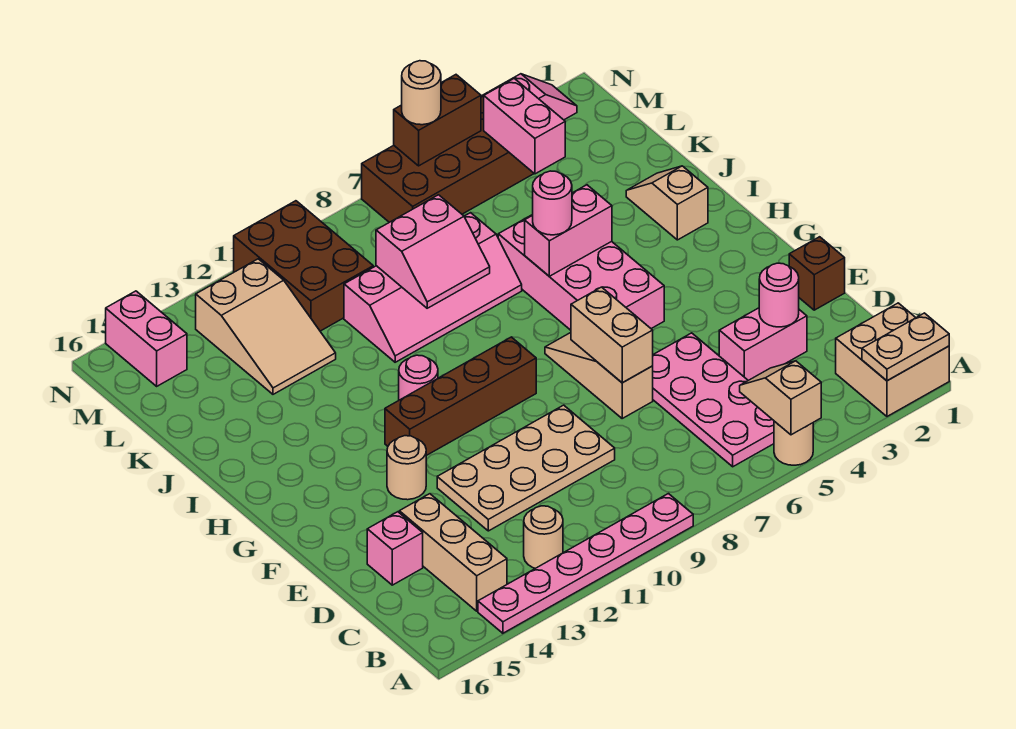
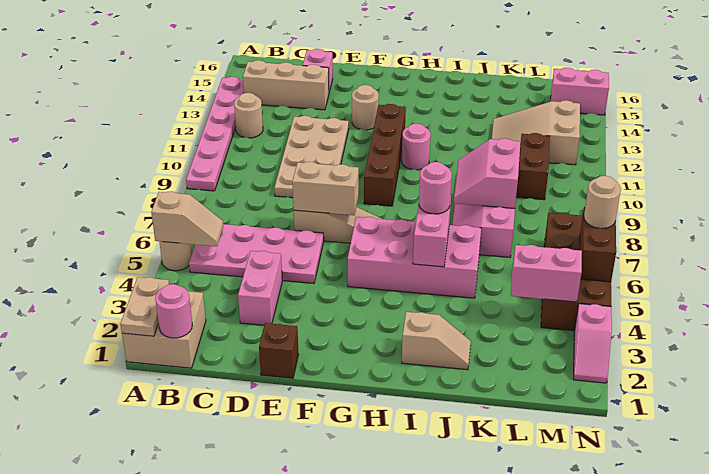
pink 1x1 round brick [759,263,799,327] -> pink 1x1 round brick moved to [155,284,192,338]
brown 2x3 brick [234,201,373,331] -> brown 1x2 brick [516,133,550,200]

